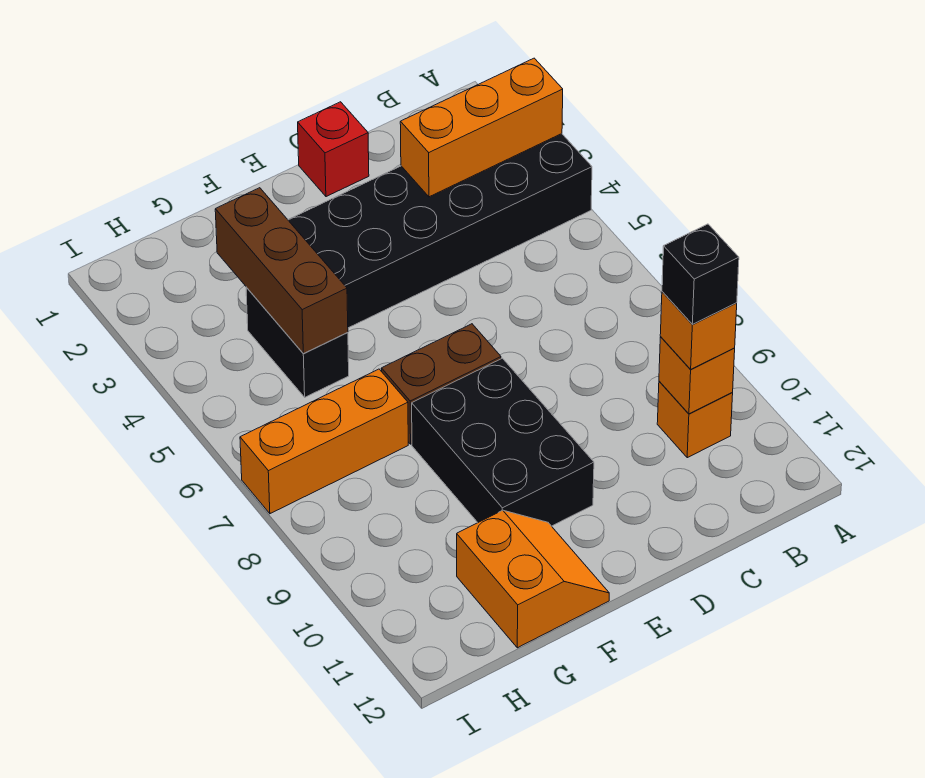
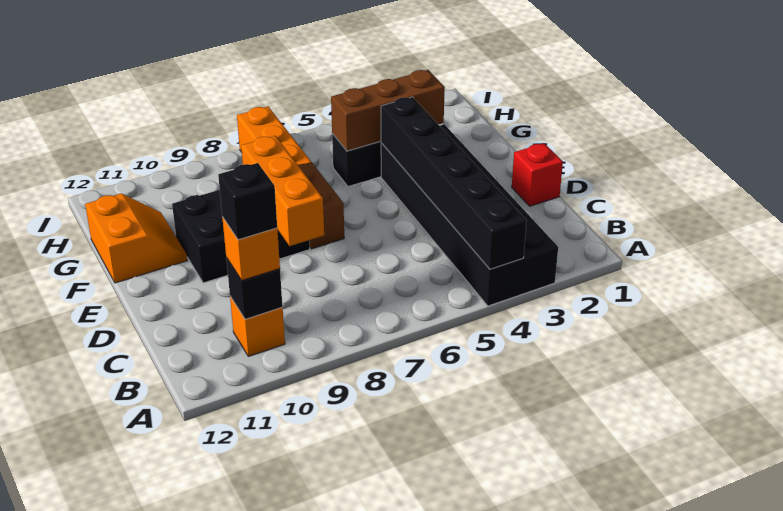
orange 1x3 brick [400,58,563,197] -> orange 1x3 brick moved to [241,136,324,246]
none -> black 1x6 brick [381,97,527,269]
orange 1x1 brick [659,337,735,414] -> black 1x1 brick [226,258,283,319]
orange 2x2 slope [457,510,609,648] -> orange 2x2 slope turned to [85,194,187,283]

